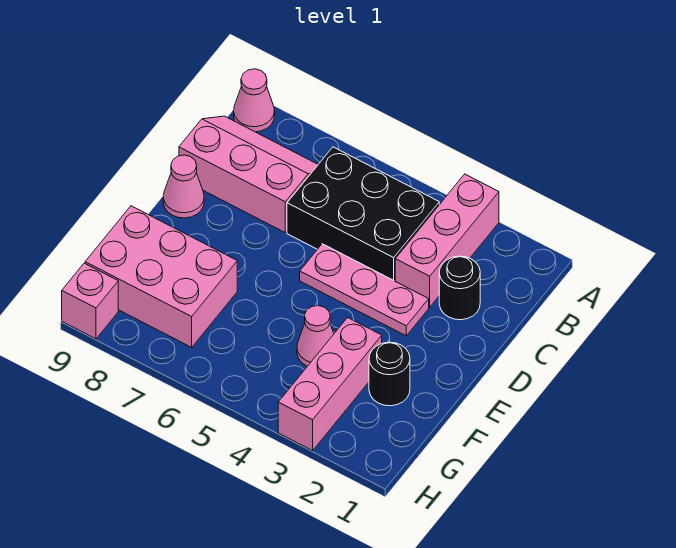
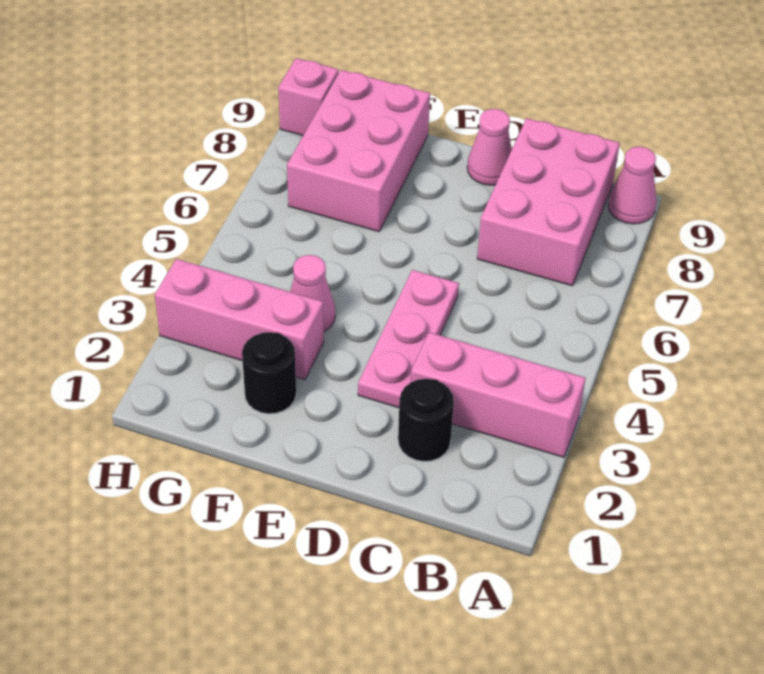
black 2x3 brick [287,147,439,281] -> none
pink 2x3 slope [179,116,318,232] -> pink 2x3 brick [477,118,620,286]

